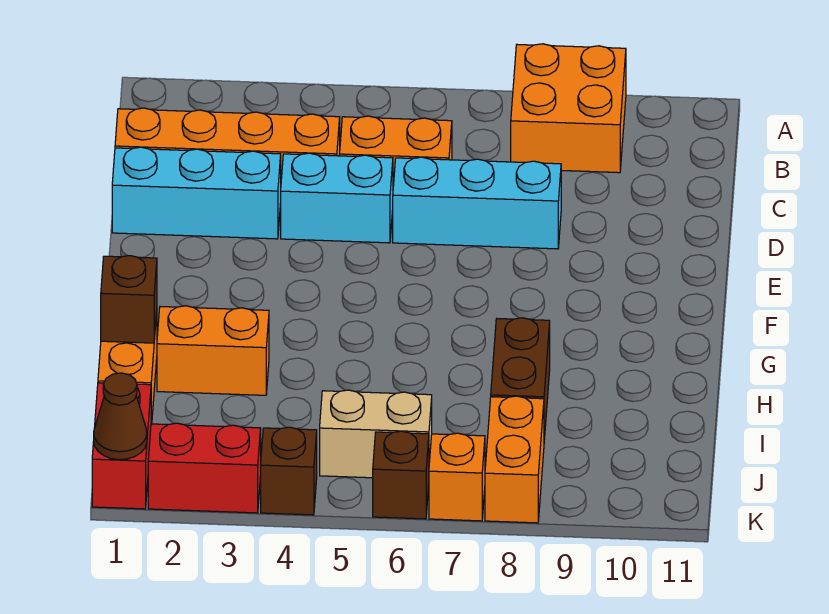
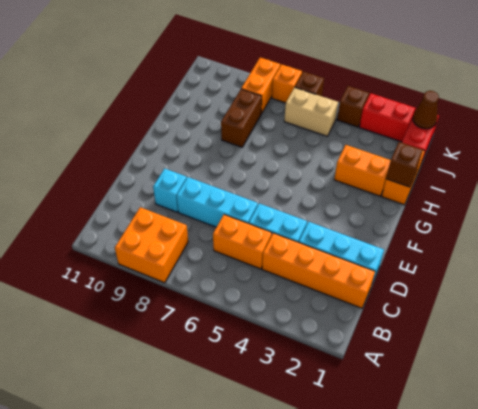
none -> cyan 1x1 brick [153,169,187,212]

